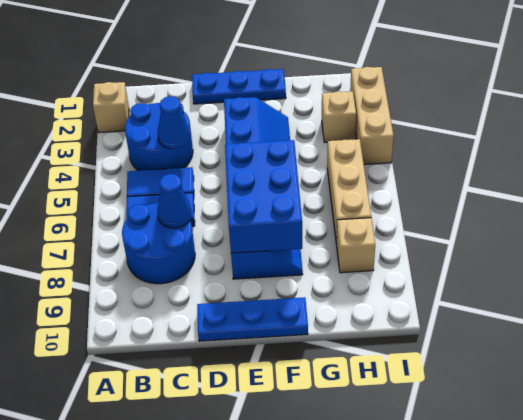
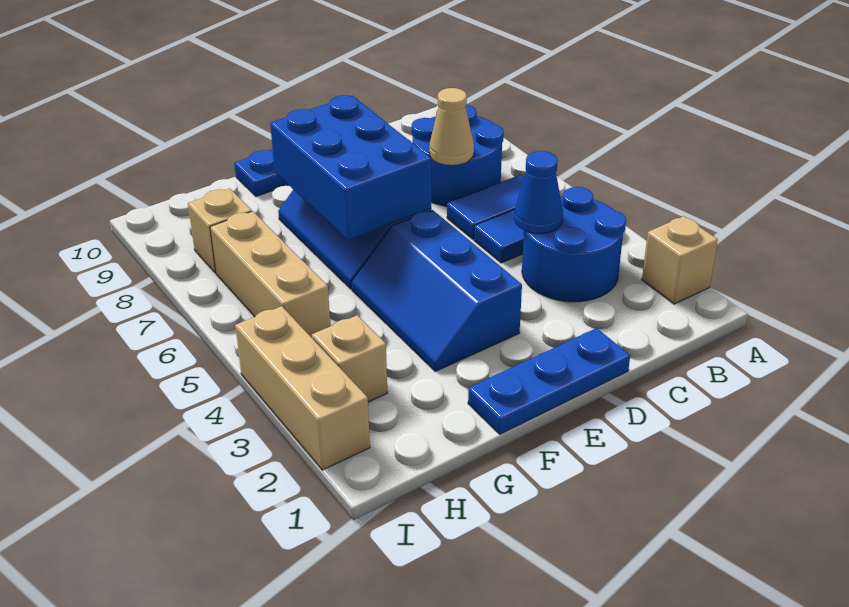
blue 1x1 cone [157,174,192,228] -> tan 1x1 cone [429,88,474,165]

